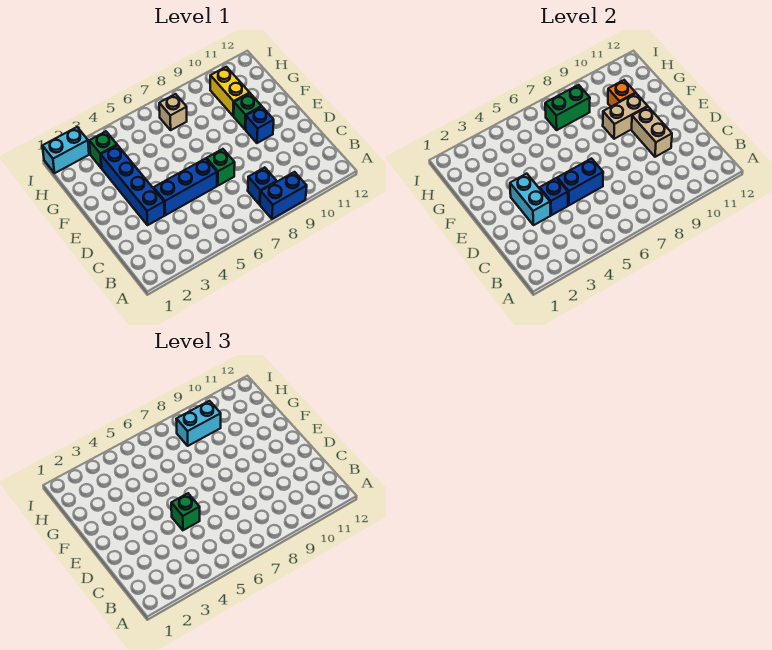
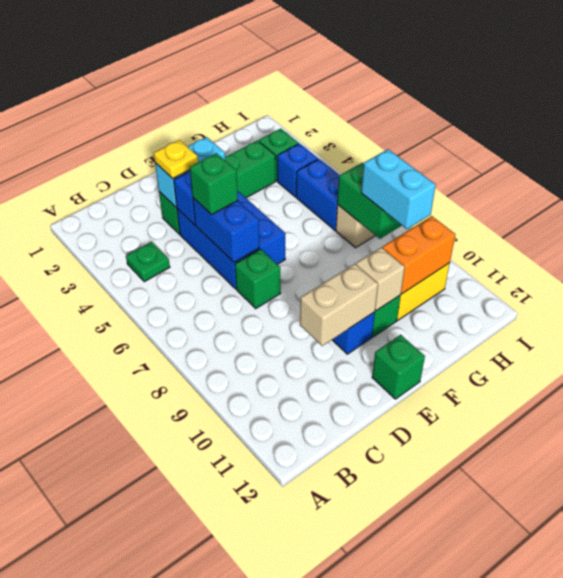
blue 1x2 brick [260,172,307,219] -> blue 1x2 brick moved to [296,159,339,230]
none -> green 1x1 plate [126,242,170,282]
blue 1x1 brick [248,167,277,204] -> blue 1x1 brick moved to [277,144,318,197]
blue 1x4 brick [101,145,164,225] -> green 1x4 brick [159,141,275,234]
none -> yellow 1x1 plate [154,140,198,179]
blue 1x3 brick [154,159,217,215] -> blue 2x3 brick [177,191,285,289]
none -> green 1x1 brick [372,335,425,399]
tan 1x2 brick [603,93,648,139] -> tan 1x1 brick [356,247,405,311]
orange 1x1 brick [608,80,635,107] -> orange 1x2 brick [382,216,455,294]
cyan 1x2 brick [43,127,89,173] -> none

